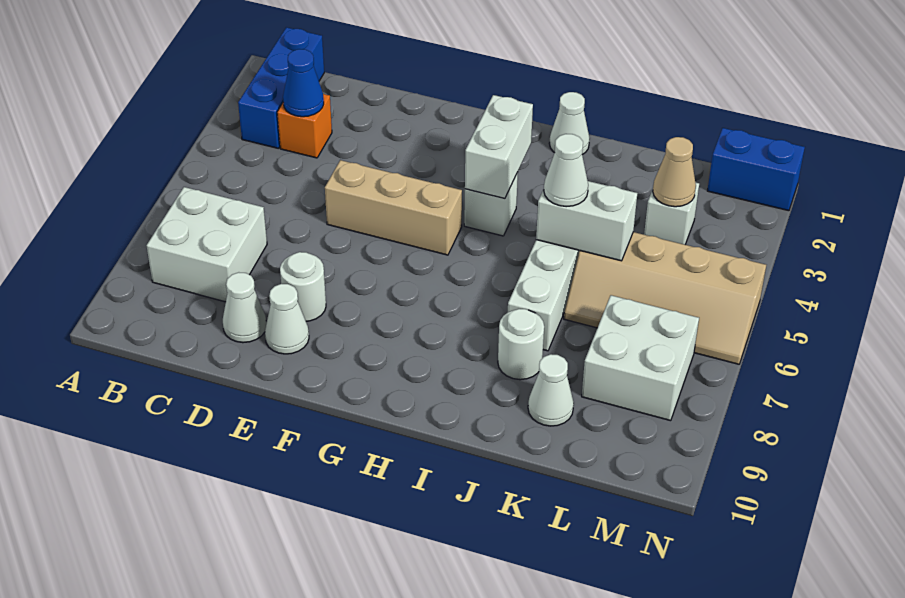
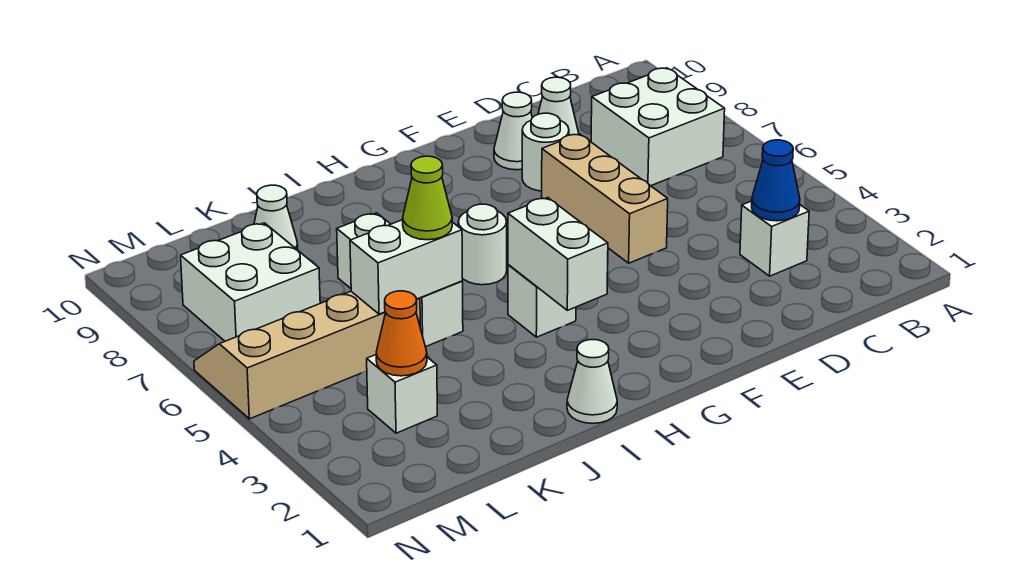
blue 1x3 brick [238,27,324,148] -> none
orange 1x1 brick [277,94,332,158] -> white 1x1 brick [740,201,809,276]
tan 1x3 brick [325,160,462,255] -> tan 1x3 brick turned to [542,134,668,263]
white 1x1 cone [544,134,588,207] -> lime 1x1 cone [403,156,452,240]
white 1x1 round brick [498,309,544,380] -> white 1x1 round brick moved to [458,204,507,285]
tan 1x1 cone [653,137,696,207] -> orange 1x1 cone [376,291,427,376]
blue 1x2 brick [707,128,805,211] -> none

